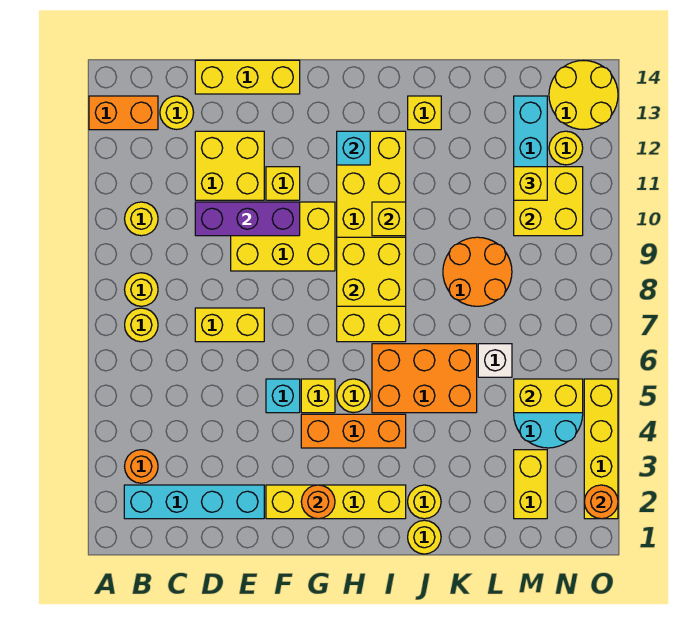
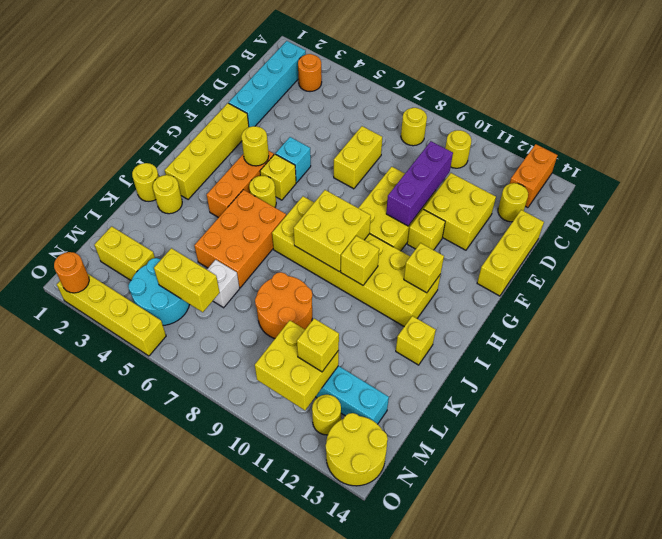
yellow 1x1 round brick [125,308,158,342] -> yellow 1x1 round brick moved to [241,126,269,166]
orange 1x1 round brick [301,485,335,519] -> none
cyan 1x1 brick [337,131,370,165] -> yellow 1x1 brick [404,243,444,293]
yellow 1x2 brick [514,379,583,413] -> yellow 1x2 brick turned to [154,248,220,312]

